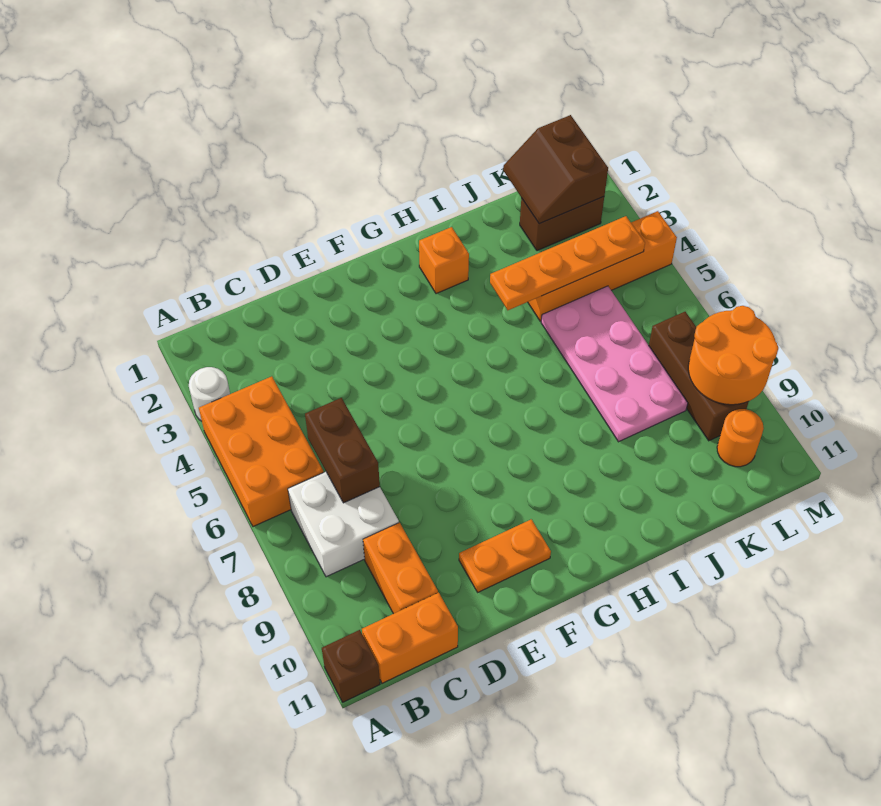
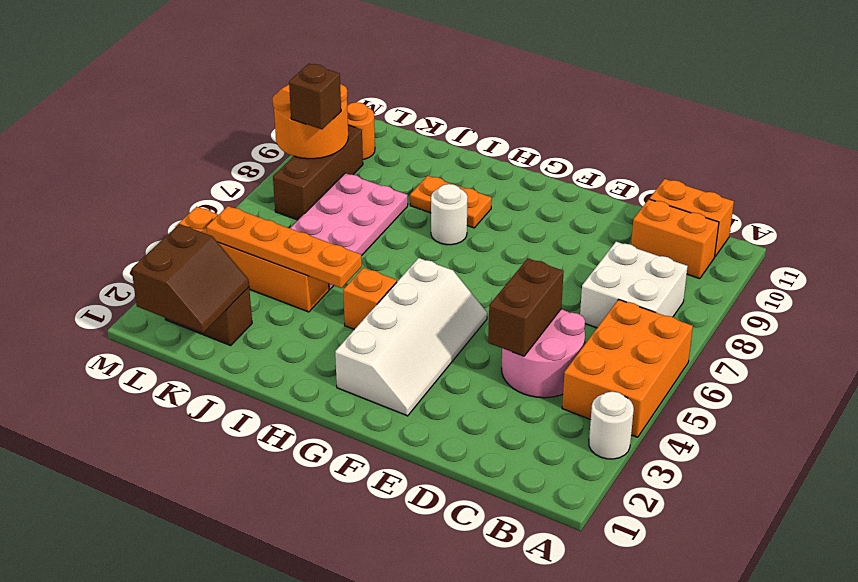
brown 1x1 brick [322,630,380,702] -> brown 1x1 brick moved to [289,64,341,129]
none -> pink 2x2 round brick [501,309,585,398]
brown 1x2 brick [305,398,380,503] -> brown 1x2 brick moved to [488,258,564,356]
orange 1x2 brick [363,523,438,614] -> orange 1x2 brick turned to [631,199,719,279]
orange 1x2 plate [459,519,551,592] -> orange 1x2 plate moved to [410,176,492,228]
none -> white 2x4 slope [335,258,487,416]
orange 1x1 brick [419,227,469,294] -> orange 1x1 brick moved to [343,268,397,329]
none -> white 1x1 round brick [431,184,468,245]

